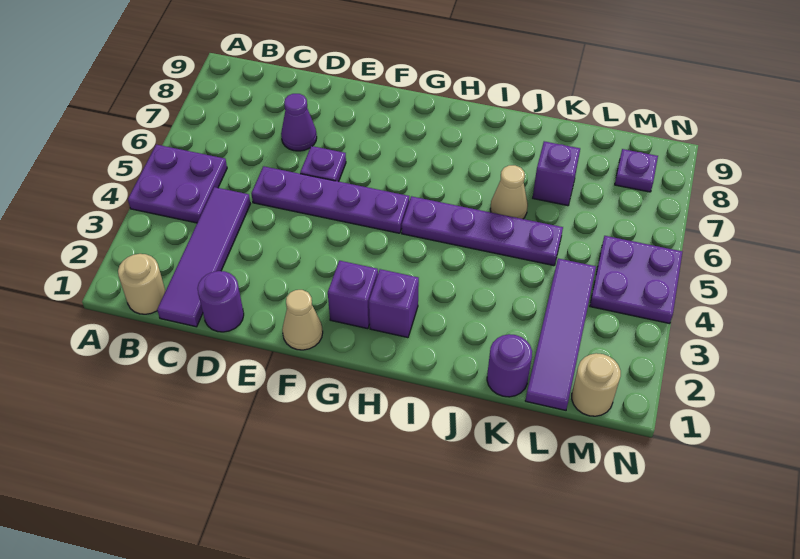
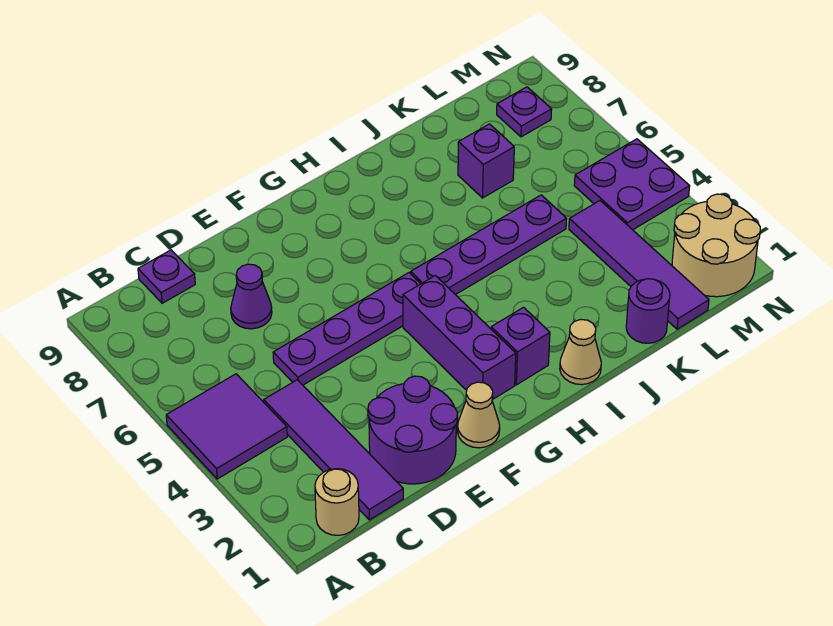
purple 2x2 plate [128,145,227,223] -> purple 2x2 tile [166,374,287,479]
purple 1x1 round brick [198,271,244,332] -> purple 2x2 round brick [368,376,458,484]
purple 1x1 plate [300,146,346,182] -> purple 1x1 plate moved to [138,250,195,303]
purple 1x1 brick [328,261,378,329] -> purple 1x3 brick [403,276,516,400]
tan 1x1 cone [490,165,528,219] -> tan 1x1 cone moved to [560,319,601,385]
tan 1x1 round brick [572,353,621,416] -> tan 2x2 round brick [672,194,760,297]

